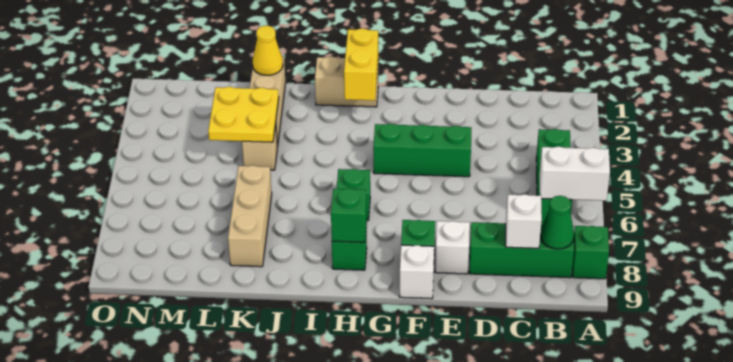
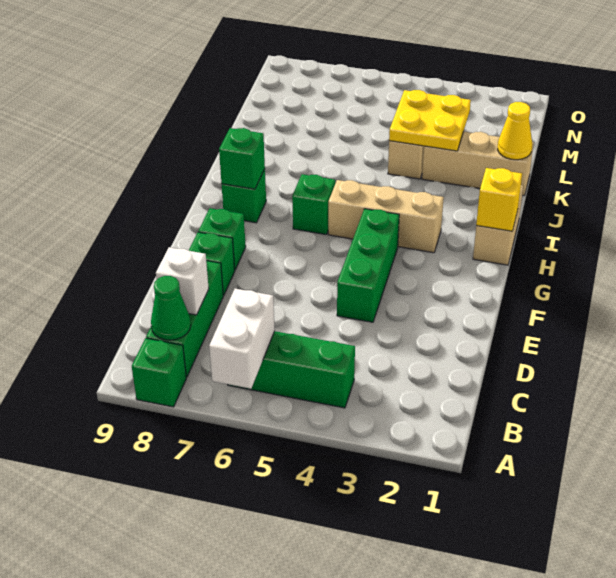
white 1x1 brick [435,221,470,274] -> green 1x1 brick [189,232,235,295]
white 1x1 brick [399,245,434,299] -> none
yellow 1x2 brick [344,28,378,101] -> yellow 1x1 brick [476,168,522,231]
tan 1x3 brick [228,165,272,267] -> tan 1x3 brick moved to [328,180,444,253]

